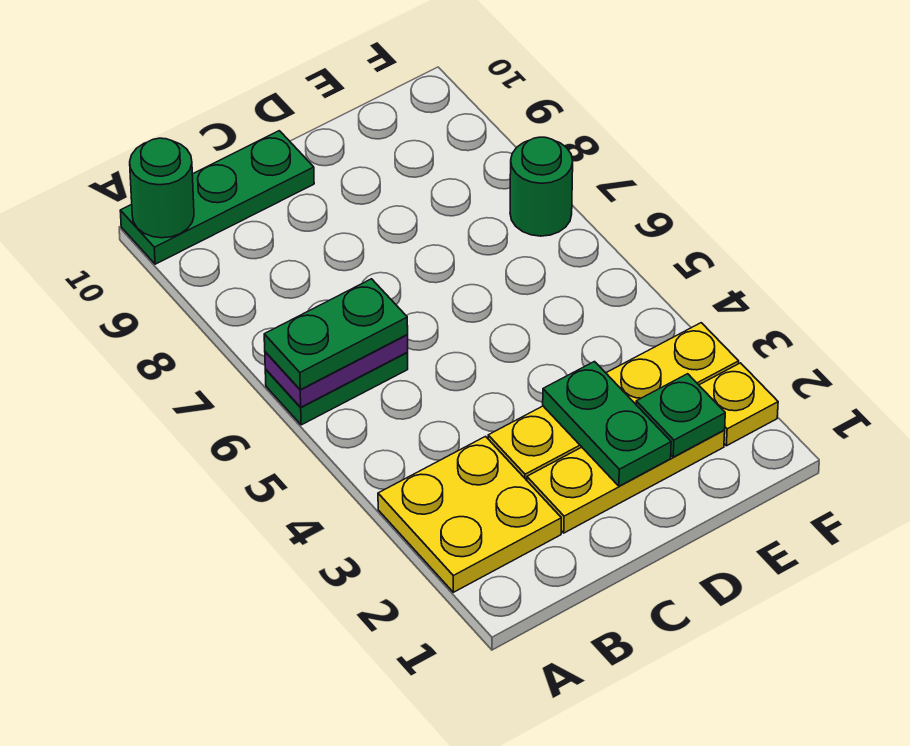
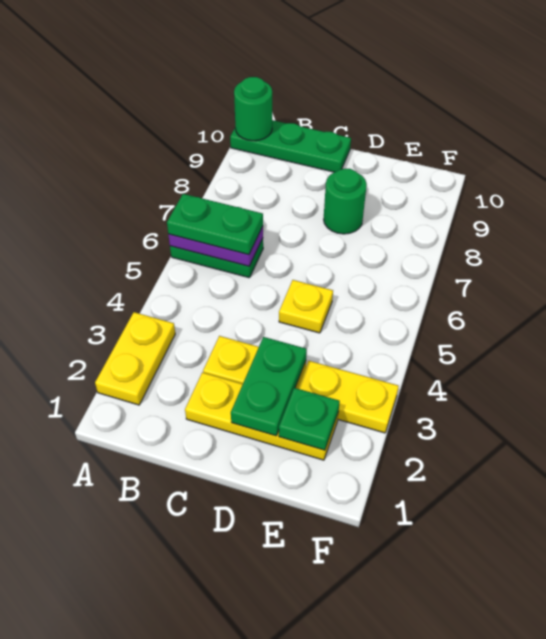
yellow 2x2 plate [378,437,561,592] -> yellow 1x2 plate [95,312,175,405]
yellow 1x1 plate [699,363,778,446] -> yellow 1x1 plate moved to [279,280,333,333]
green 1x1 round brick [510,137,573,236] -> green 1x1 round brick moved to [324,169,367,234]

